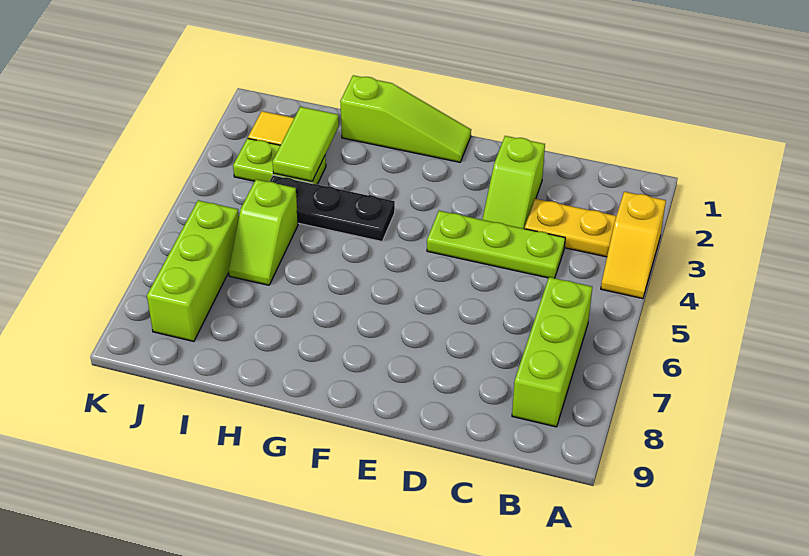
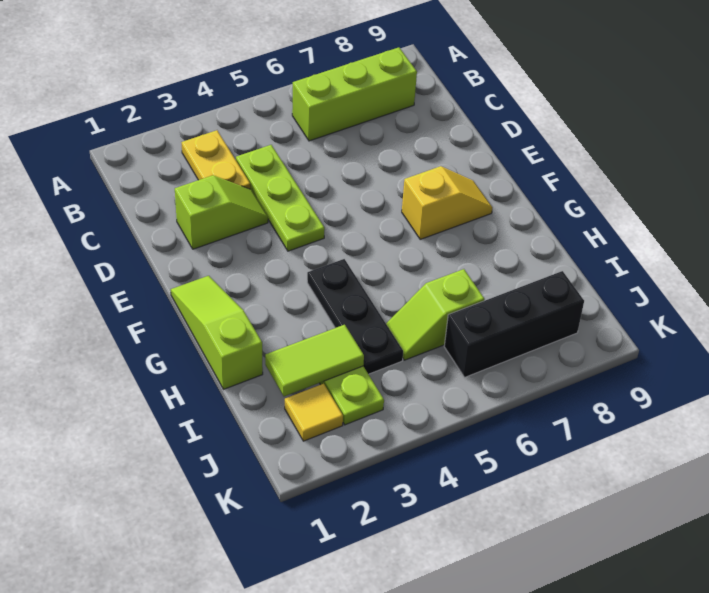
yellow 1x2 slope [601,192,666,299] -> yellow 1x2 slope moved to [402,166,493,239]
lime 1x2 slope [228,179,298,285] -> lime 1x2 slope turned to [386,269,485,360]
lime 1x3 brick [147,200,239,341] -> black 1x3 brick [444,271,584,377]

